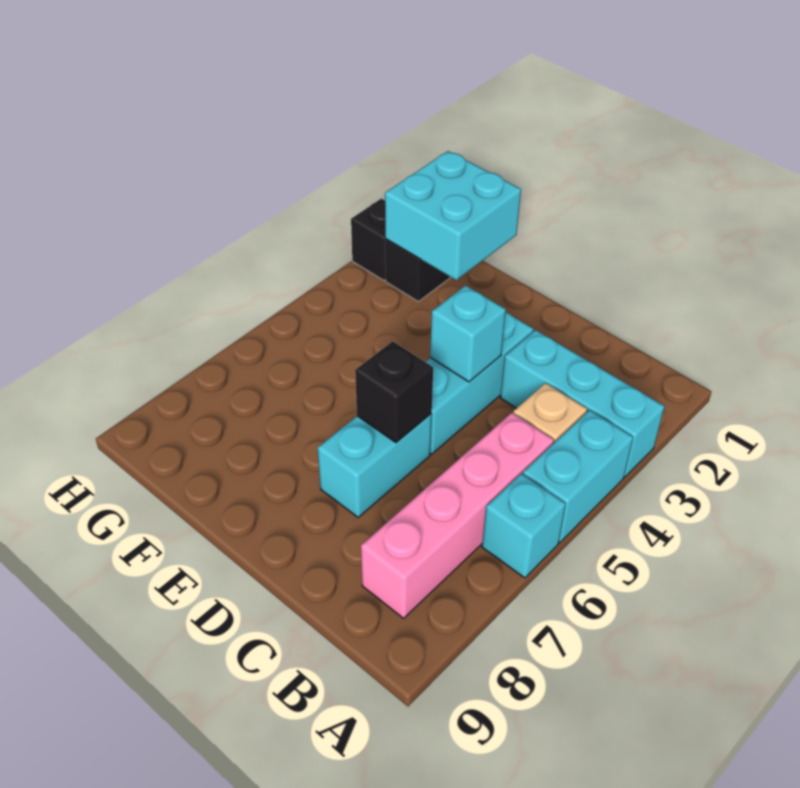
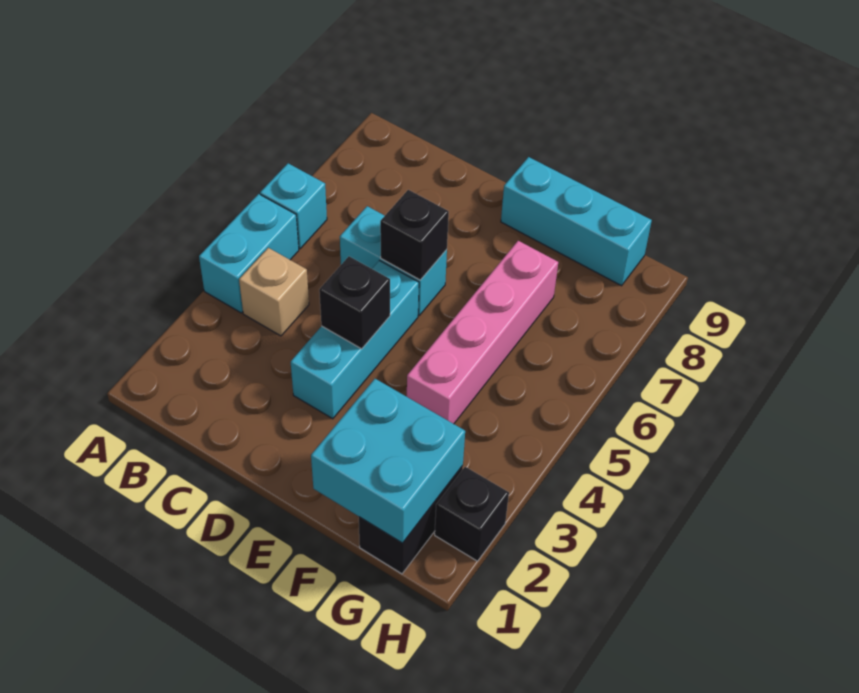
cyan 1x3 brick [500,330,665,477] -> cyan 1x3 brick moved to [501,157,652,286]
pink 1x4 brick [361,413,554,618] -> pink 1x4 brick moved to [407,241,558,424]
cyan 1x1 brick [430,285,506,382] -> black 1x1 brick [319,256,390,349]
cyan 1x2 brick [318,414,432,517] -> cyan 1x2 brick turned to [340,206,447,315]

